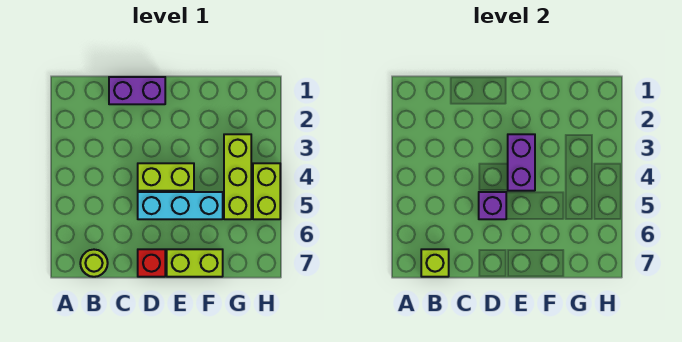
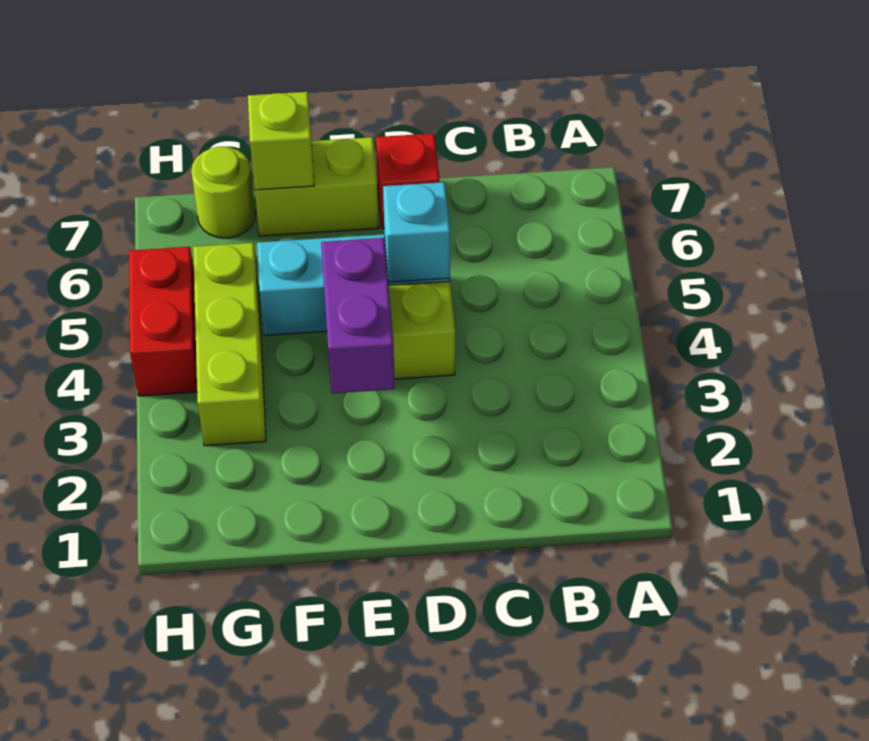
lime 1x1 round brick [80,250,108,277] -> lime 1x1 round brick moved to [191,147,255,238]
lime 1x1 brick [421,249,449,277] -> lime 1x1 brick moved to [248,92,314,190]
purple 1x2 brick [109,77,165,104] -> none
purple 1x1 brick [479,192,506,219] -> cyan 1x1 brick [383,182,450,282]
lime 1x2 brick [253,163,280,219] -> red 1x2 brick [129,247,197,396]

